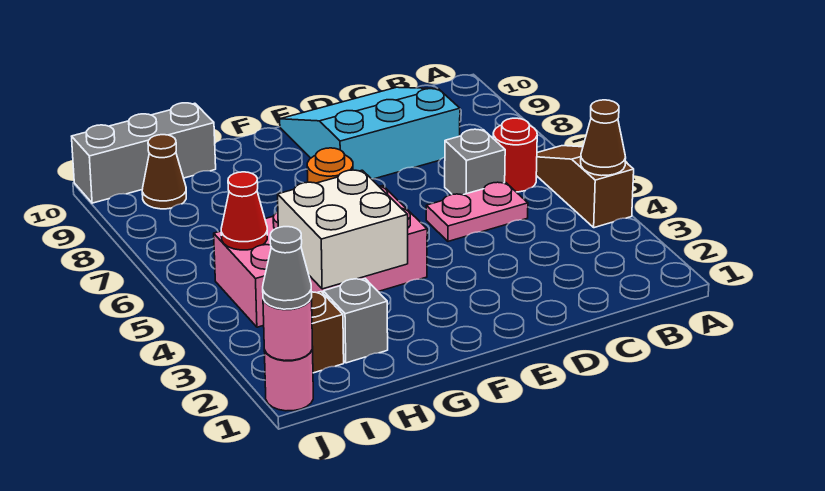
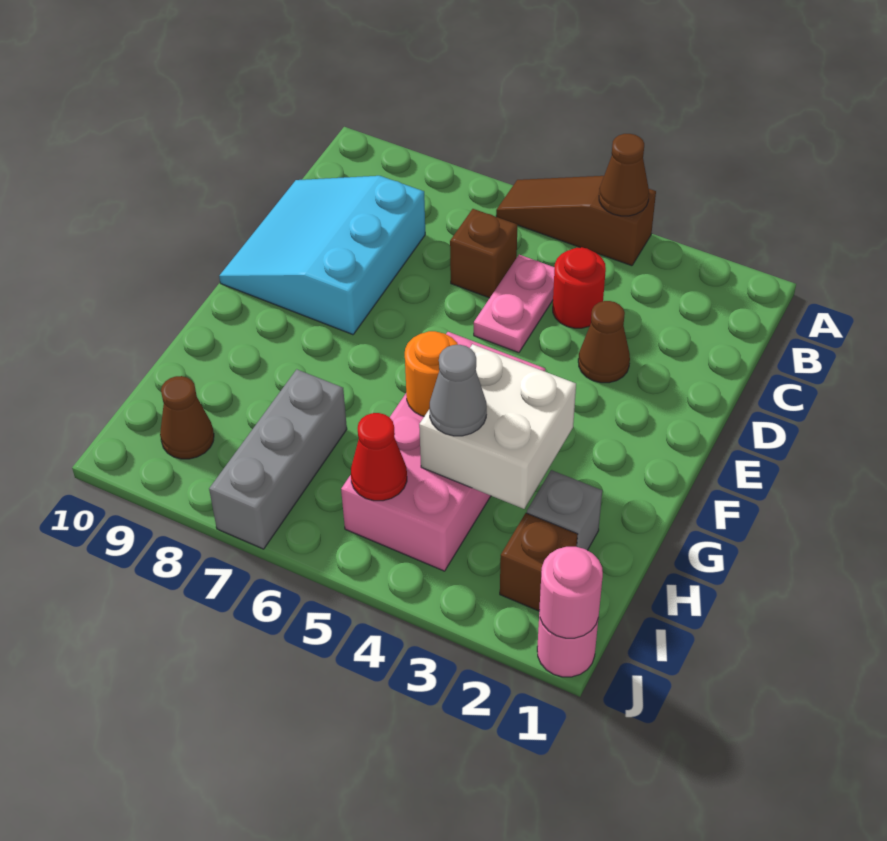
red 1x1 round brick [493,118,537,192] -> red 1x1 round brick moved to [553,247,606,328]
grey 1x1 brick [445,129,505,195] -> brown 1x1 brick [450,209,517,298]
none -> brown 1x1 cone [578,301,630,383]
grey 1x3 brick [72,103,216,203] -> grey 1x3 brick moved to [209,369,347,549]
grey 1x1 cone [263,227,312,309] -> grey 1x1 cone moved to [429,345,487,436]

